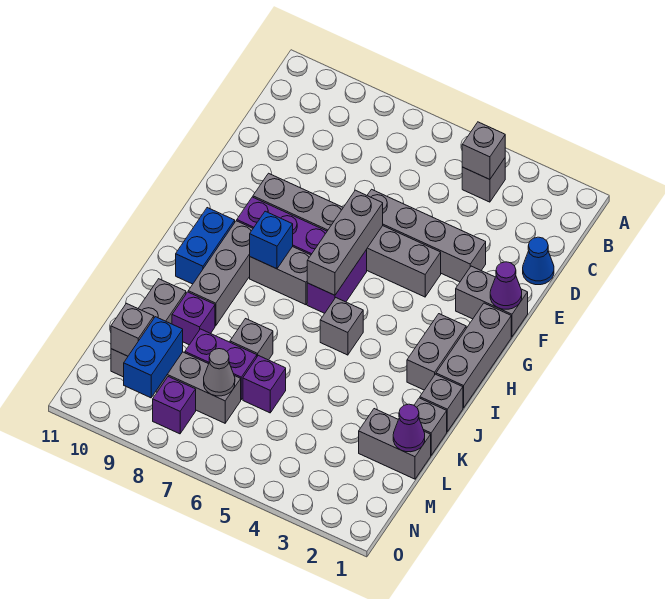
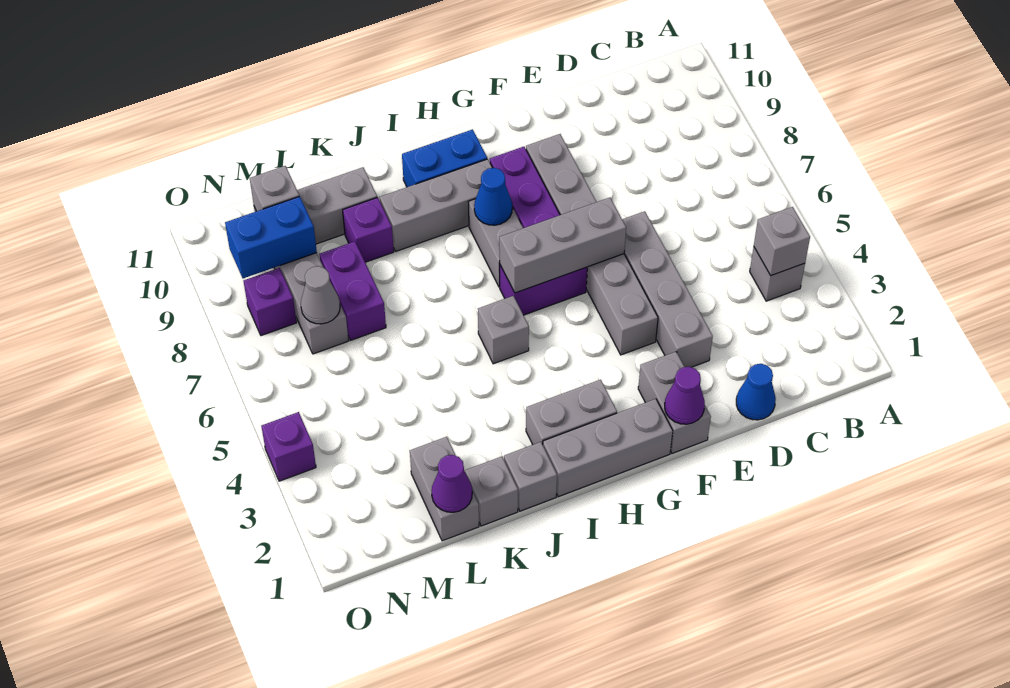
blue 1x1 brick [250,211,293,269] -> blue 1x1 cone [474,168,512,225]
grey 1x1 brick [230,319,273,360] -> none
purple 1x1 brick [243,355,286,413] -> purple 1x1 brick moved to [261,412,316,481]

